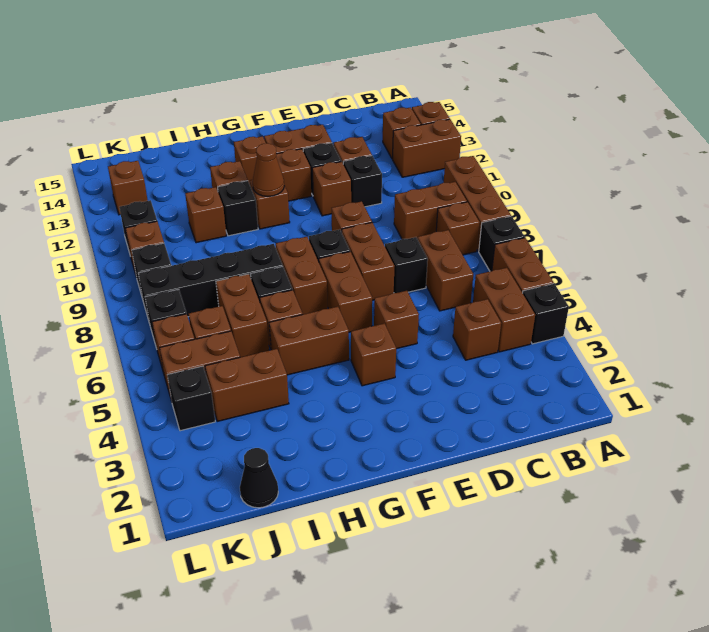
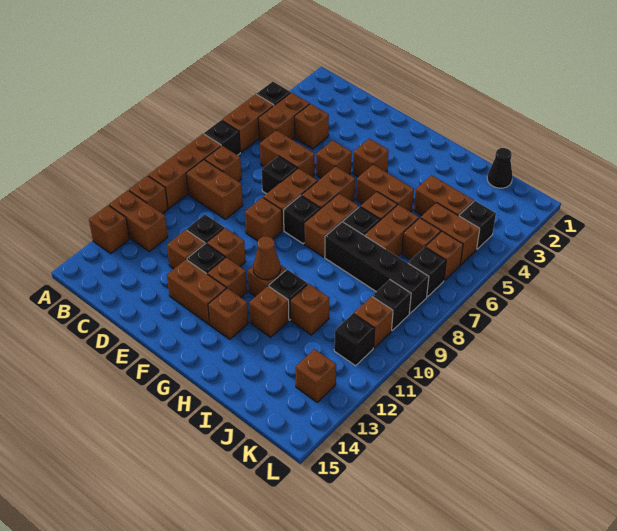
brown 1x1 brick [383,108,421,159] -> brown 1x1 brick moved to [129,176,168,214]
brown 1x2 brick [418,230,473,311] -> brown 1x2 brick turned to [260,130,315,177]

